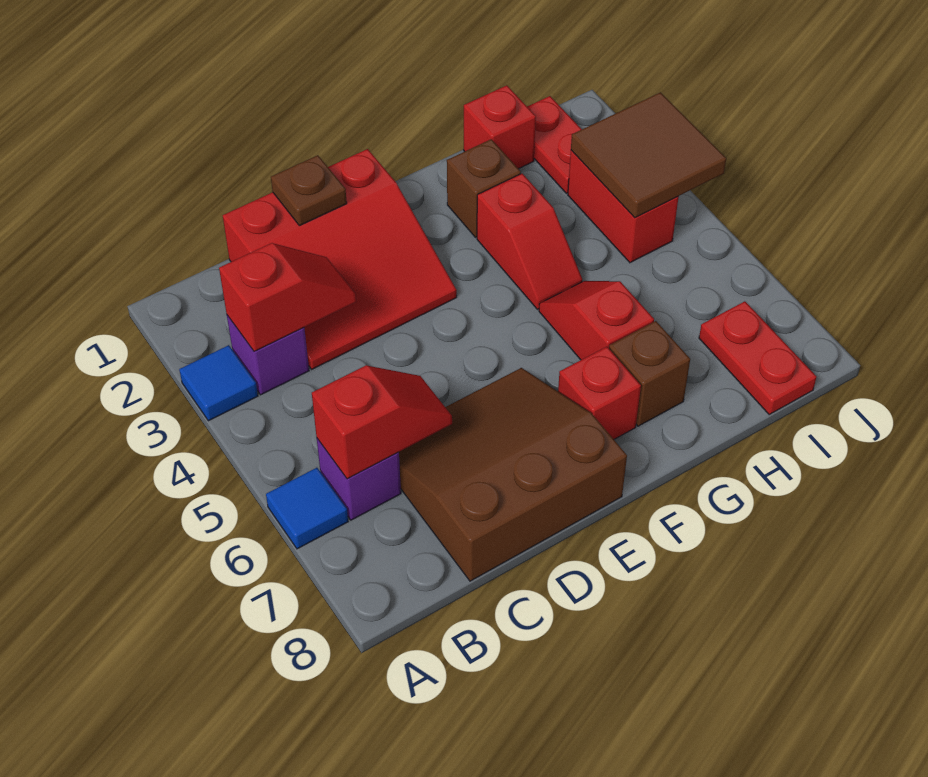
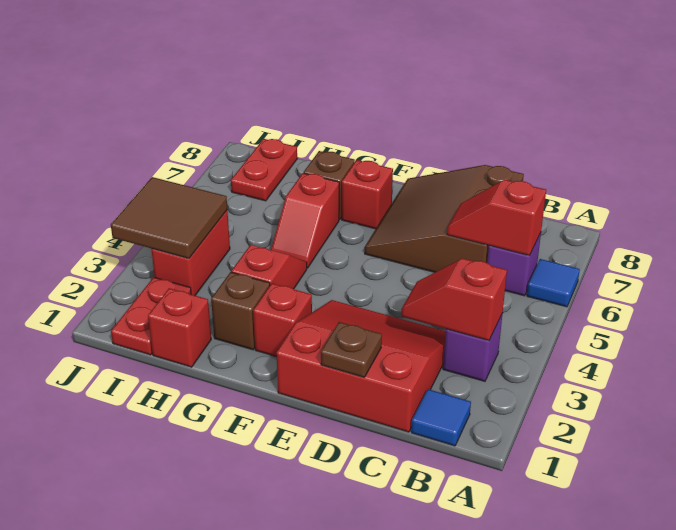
blue 1x1 tile [179,345,258,421] -> blue 1x1 tile moved to [411,389,471,446]
brown 3x3 slope [399,368,627,581] -> brown 3x3 slope turned to [365,165,524,272]
none -> red 1x1 brick [253,283,312,357]

